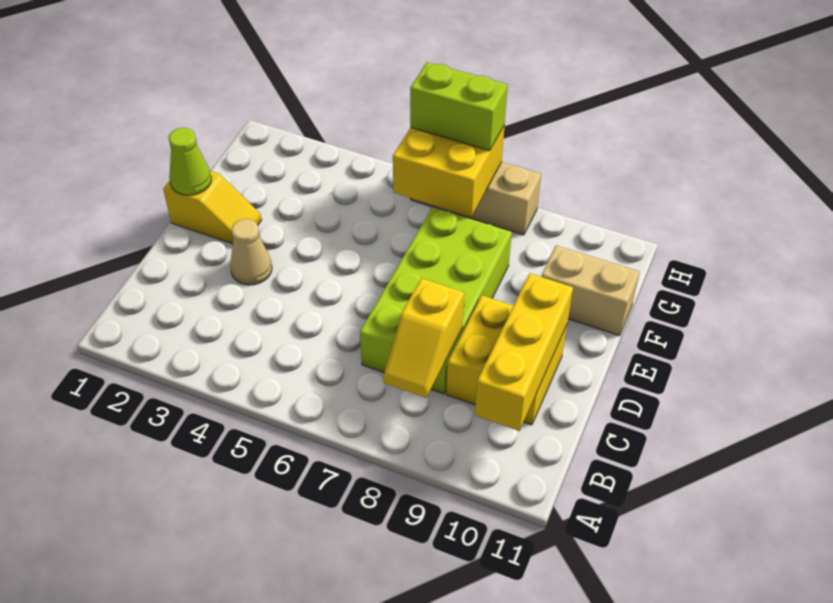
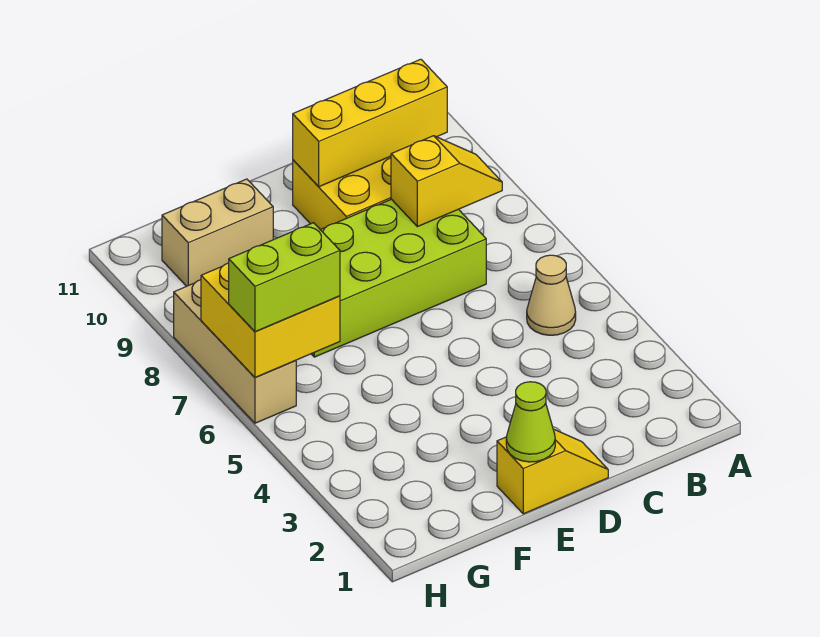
tan 1x1 cone [230,219,272,285] -> tan 1x1 cone moved to [527,255,576,335]
yellow 1x2 slope [163,171,261,244] -> yellow 1x2 slope turned to [497,429,608,514]
tan 1x2 brick [541,245,640,336] -> tan 1x2 brick turned to [162,179,273,286]
lime 1x2 brick [410,62,508,151] -> lime 1x2 brick turned to [229,223,340,332]

